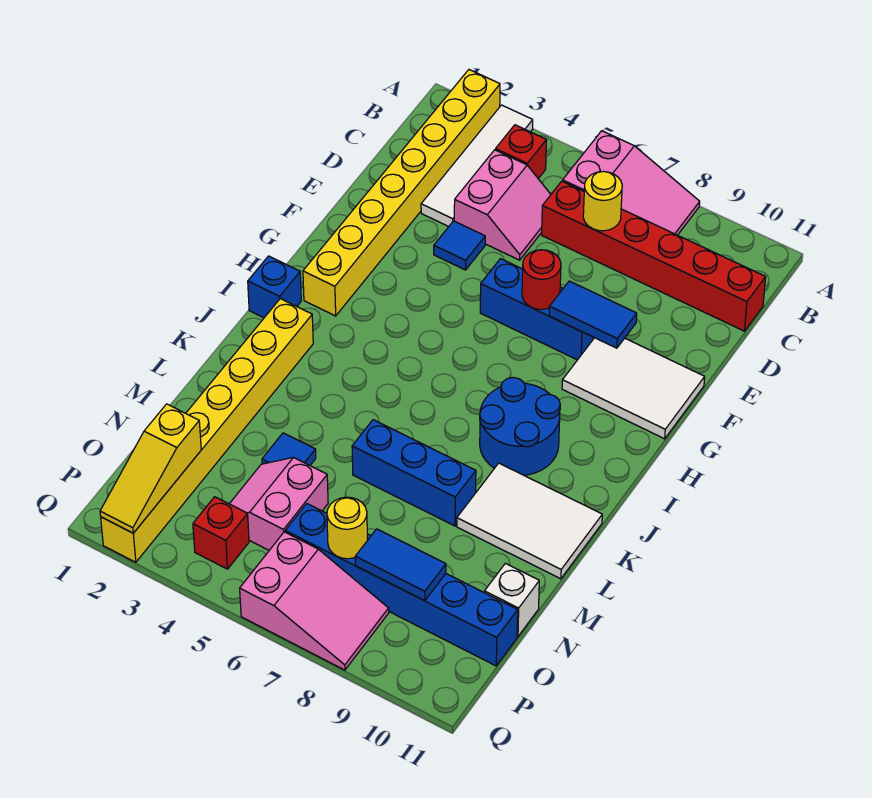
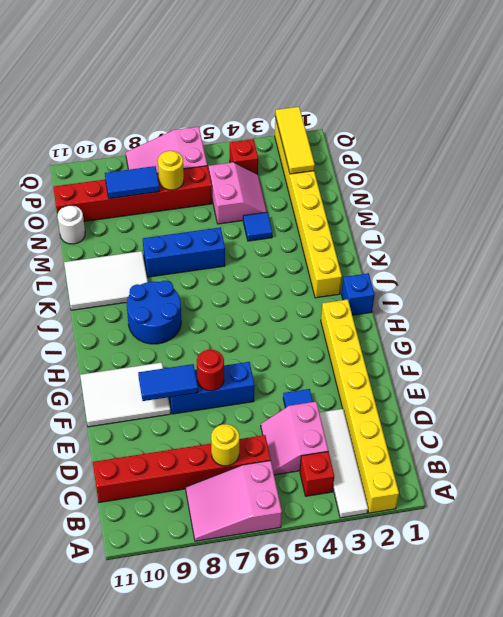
white 1x1 brick [484,563,539,637] -> white 1x1 round brick [58,205,85,244]
yellow 1x3 slope [100,404,201,533] -> yellow 1x3 tile [275,107,315,174]
blue 1x6 brick [285,504,518,666] -> red 1x6 brick [53,166,212,221]

